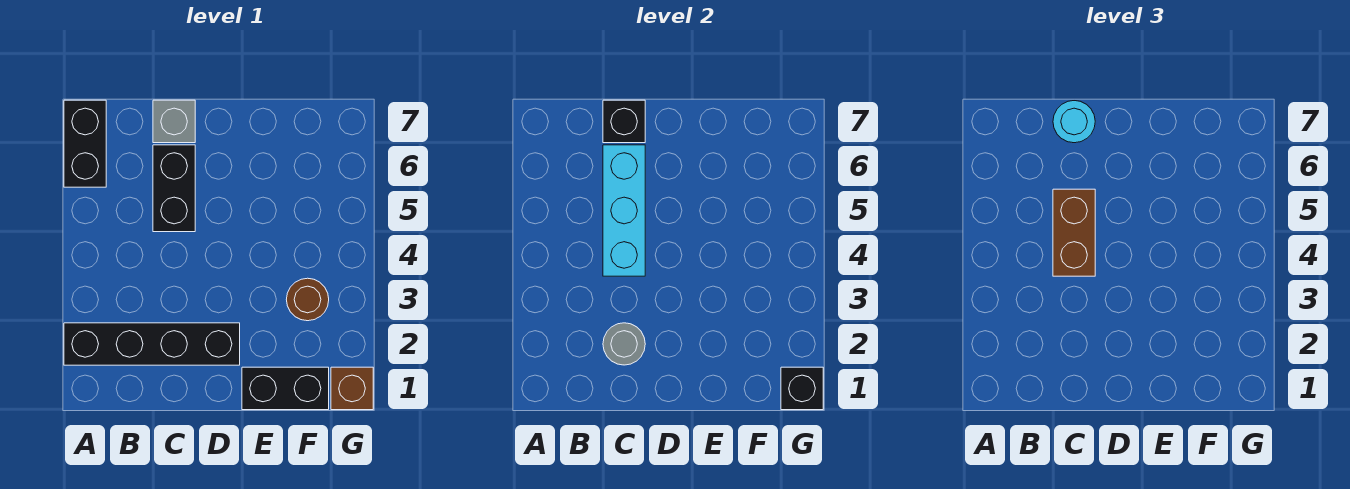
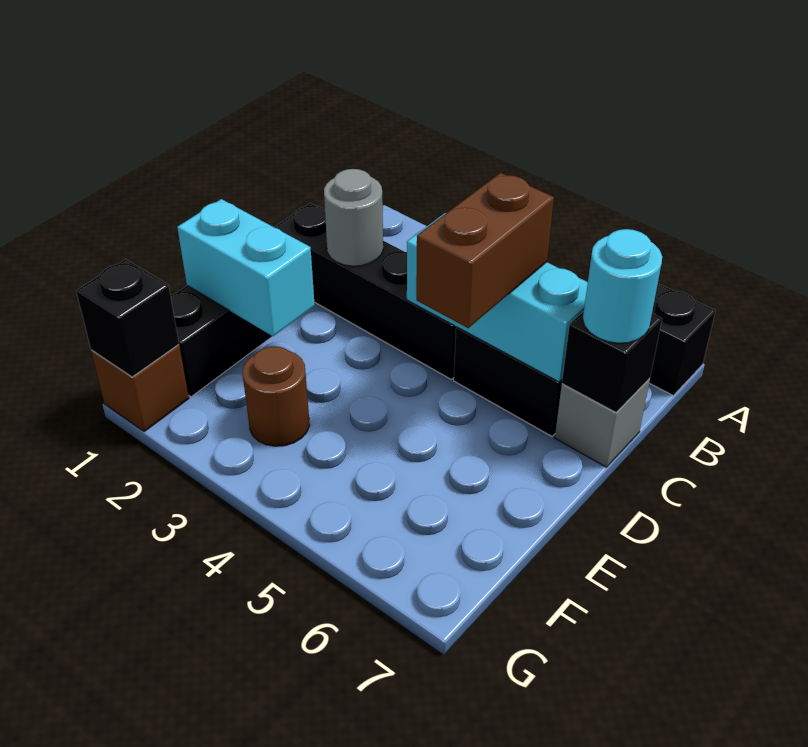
black 1x4 brick [64,323,240,365] -> black 1x4 brick turned to [274,203,456,379]
brown 1x2 brick [1053,189,1095,276] -> brown 1x2 brick turned to [416,173,554,328]
none -> cyan 1x2 brick [177,199,315,336]

